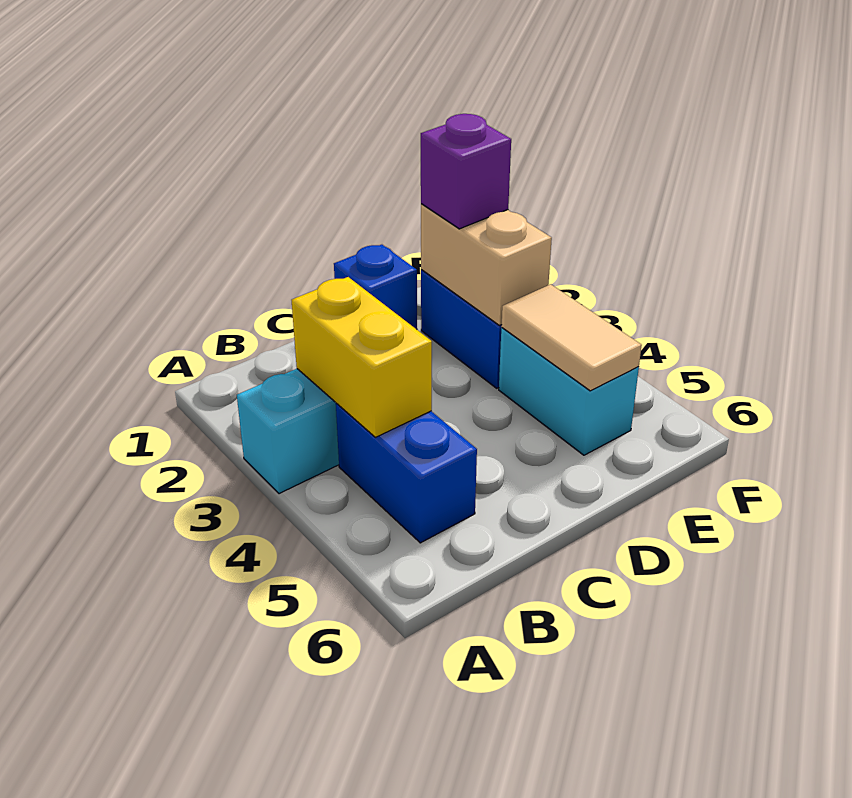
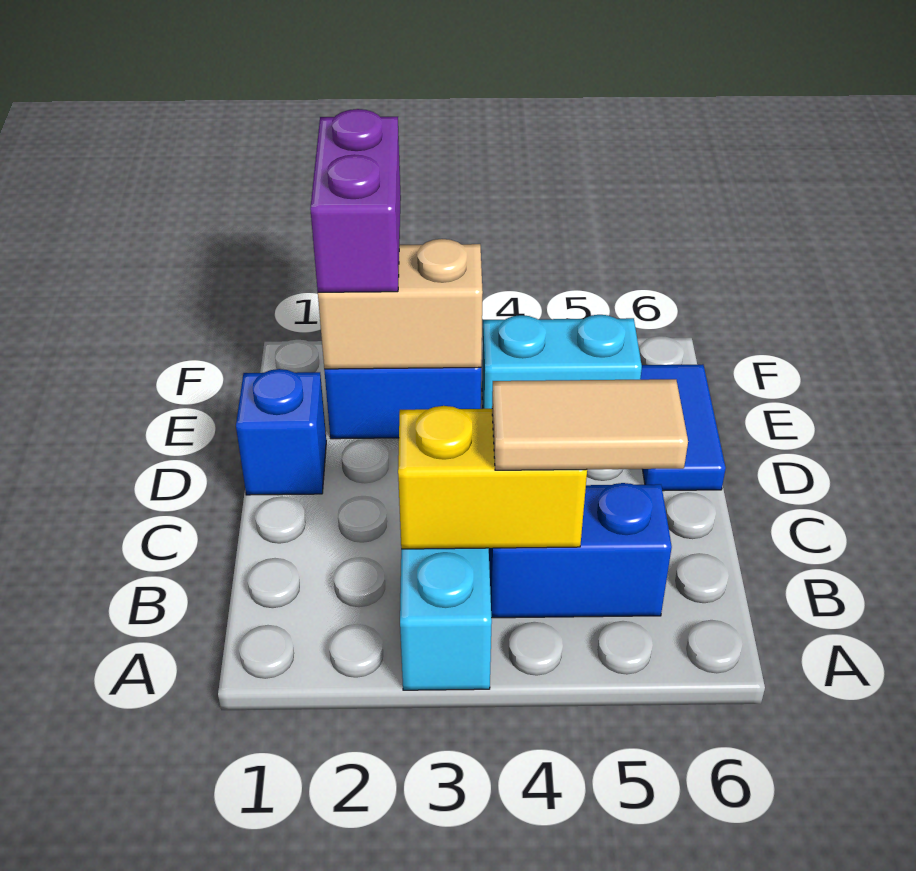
none -> blue 1x2 tile [640,364,726,491]
purple 1x1 brick [421,114,511,229] -> purple 1x2 brick [310,109,401,292]
tan 1x2 tile [501,284,642,391] -> tan 1x2 tile moved to [492,379,688,470]

